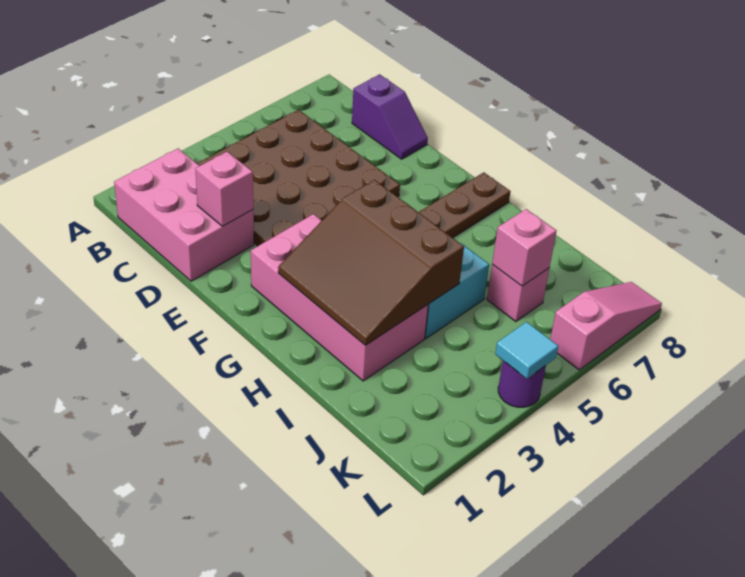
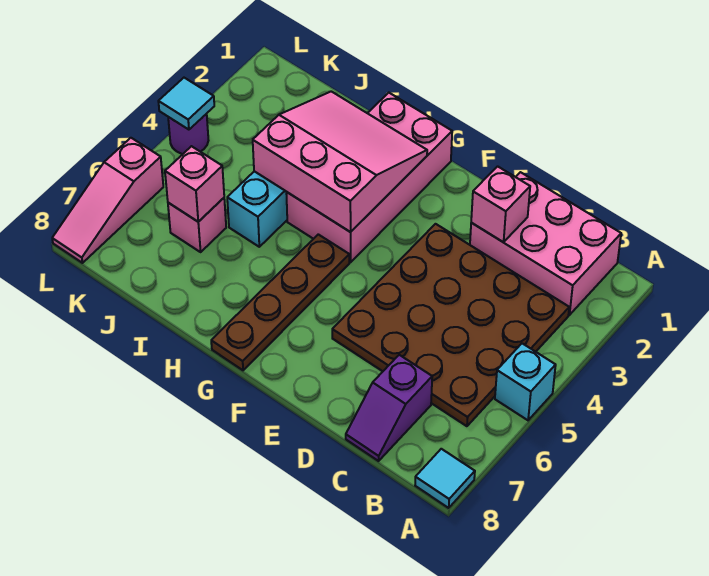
none -> cyan 1x1 brick [495,343,556,420]
none -> cyan 1x1 tile [415,449,475,508]
purple 1x2 slope [352,74,428,159] -> purple 1x2 slope turned to [346,355,432,461]
pink 2x4 brick [251,214,428,381] -> pink 2x4 brick turned to [286,93,452,262]
brown 3x3 slope [278,180,464,345] -> pink 3x3 slope [253,91,427,232]

